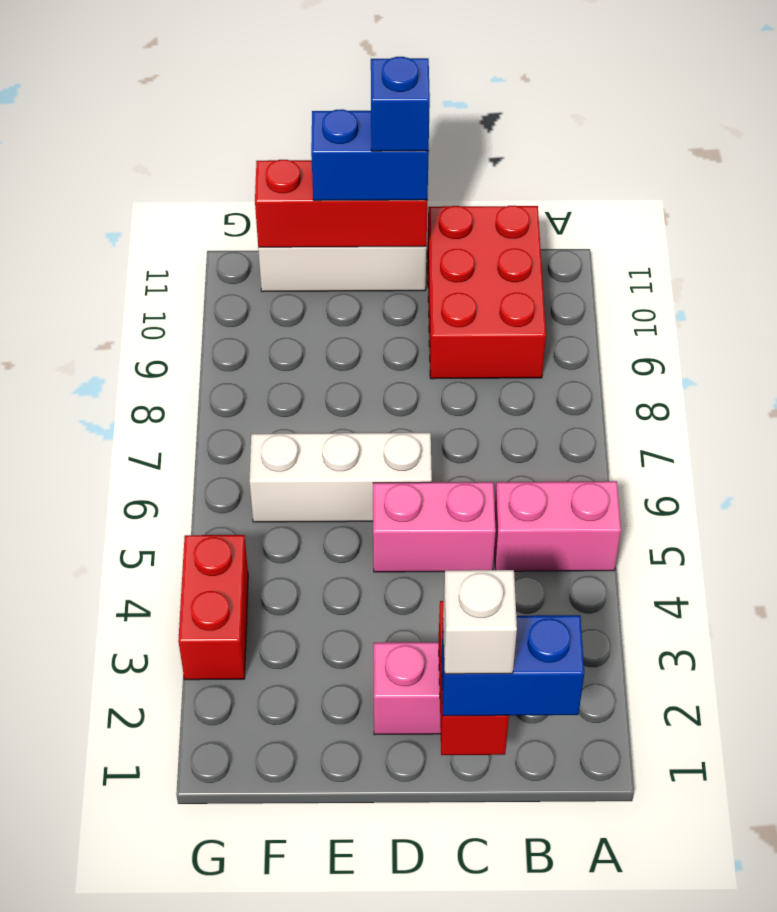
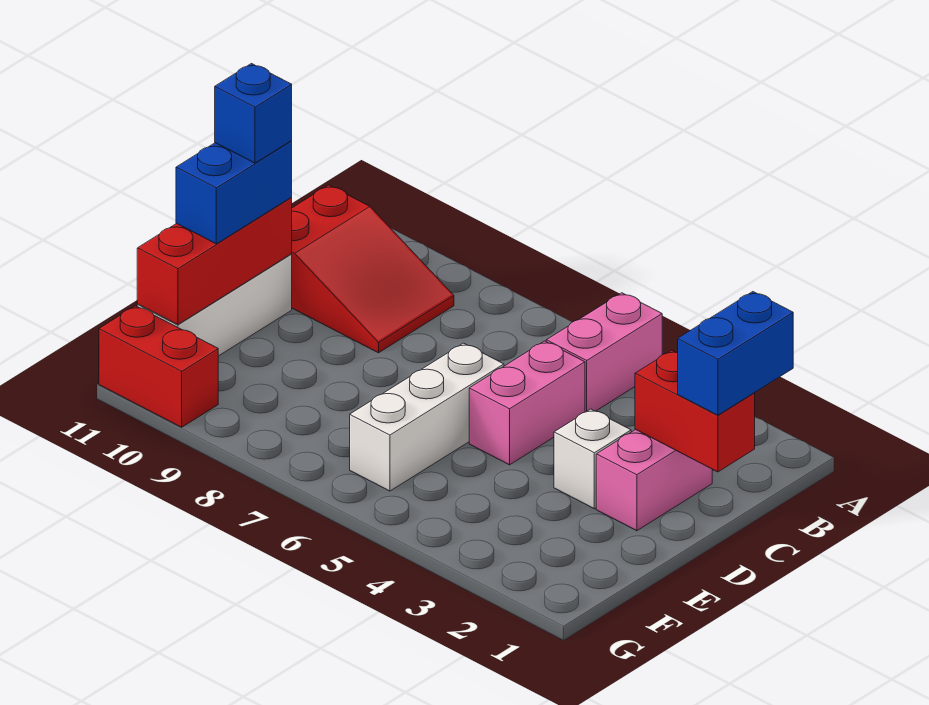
red 2x3 brick [427,206,546,379] -> red 2x3 slope [292,185,454,353]
white 1x1 brick [443,570,517,674] -> white 1x1 brick moved to [554,409,631,509]
red 1x2 brick [178,535,248,680] -> red 1x2 brick moved to [99,306,218,427]

